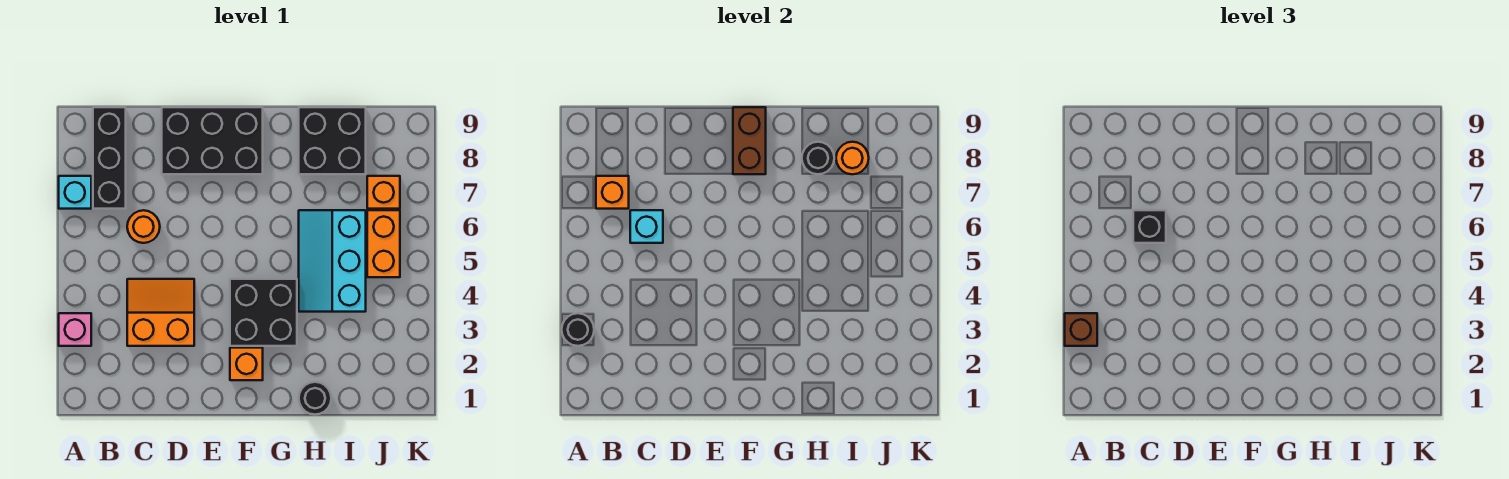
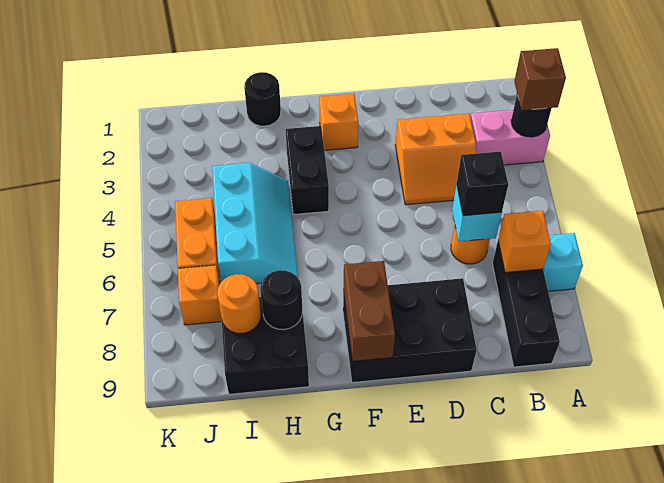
pink 1x1 brick [59,313,91,346] -> pink 1x2 brick [471,110,550,165]
black 2x2 brick [230,279,297,346] -> black 1x2 brick [286,126,329,214]

